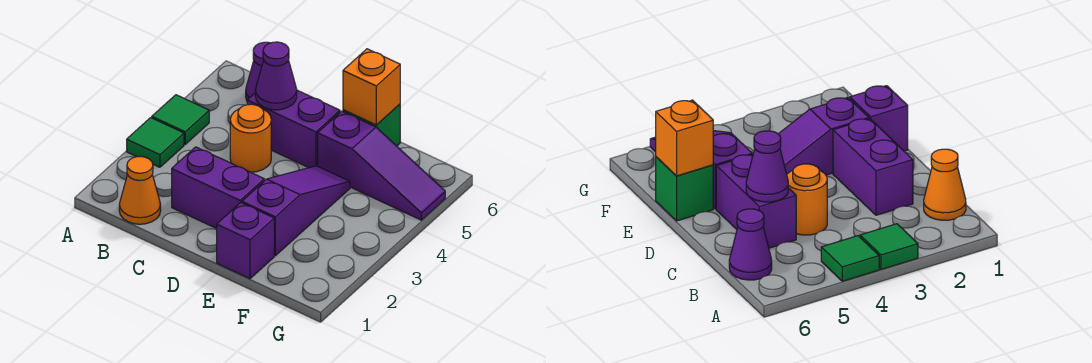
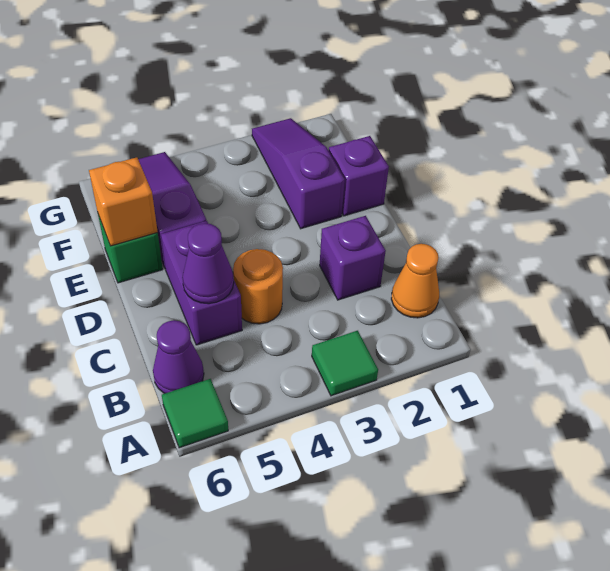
green 1x1 tile [152,95,209,144] -> green 1x1 tile moved to [162,379,228,448]
purple 1x2 brick [172,147,264,229] -> purple 1x1 brick [320,216,386,300]
purple 1x3 slope [242,166,350,256] -> purple 1x3 slope turned to [252,118,345,229]

